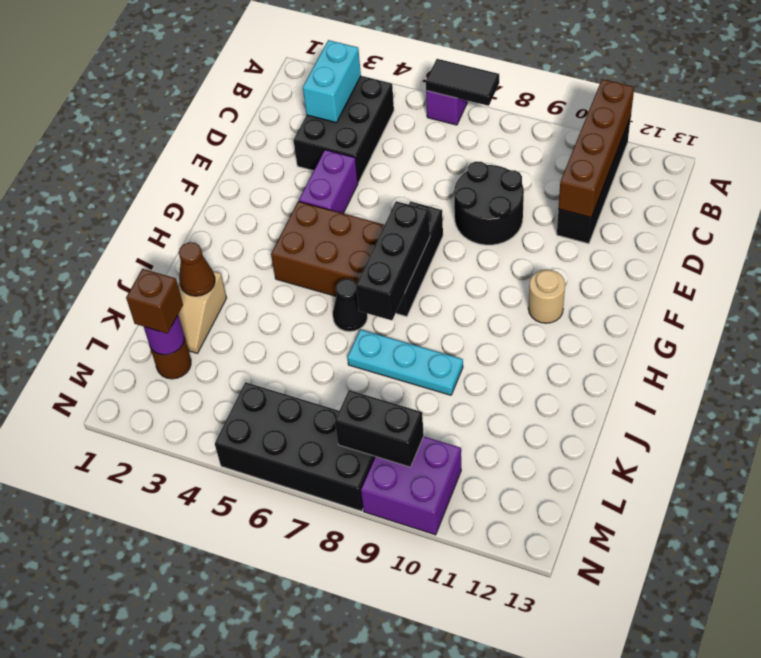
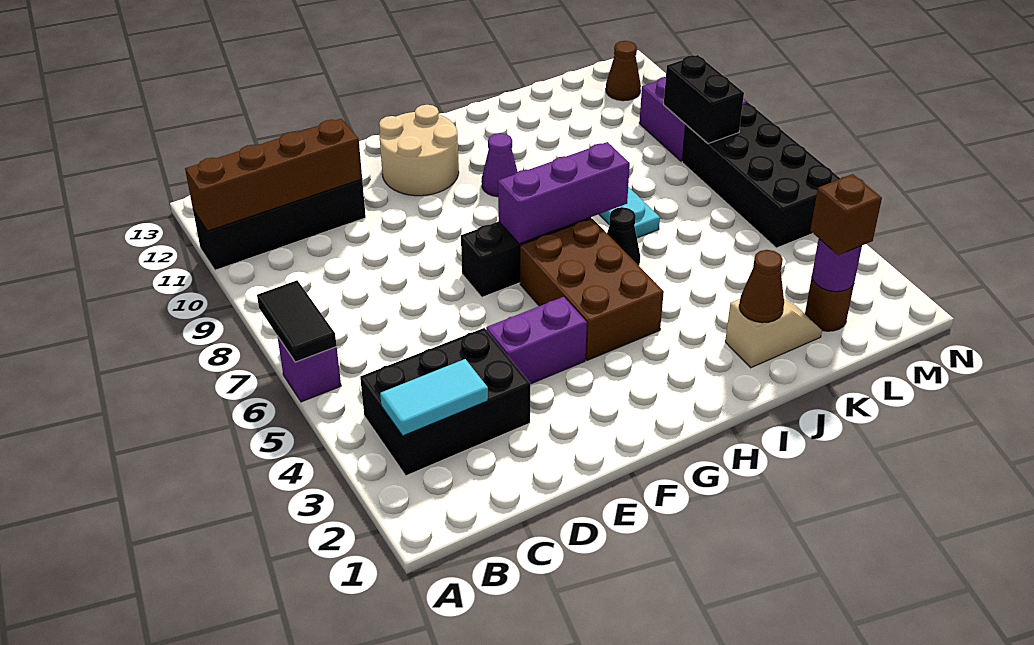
cyan 1x2 brick [303,40,361,123] -> cyan 1x2 tile [380,359,488,436]
black 2x2 round brick [454,161,524,245] -> none
black 1x3 brick [356,201,430,320] -> purple 1x3 brick [498,142,630,244]
tan 1x1 round brick [528,270,565,323] -> tan 2x2 round brick [379,105,459,196]
none -> purple 1x1 cone [482,133,518,197]
none -> brown 1x1 cone [606,41,641,101]

